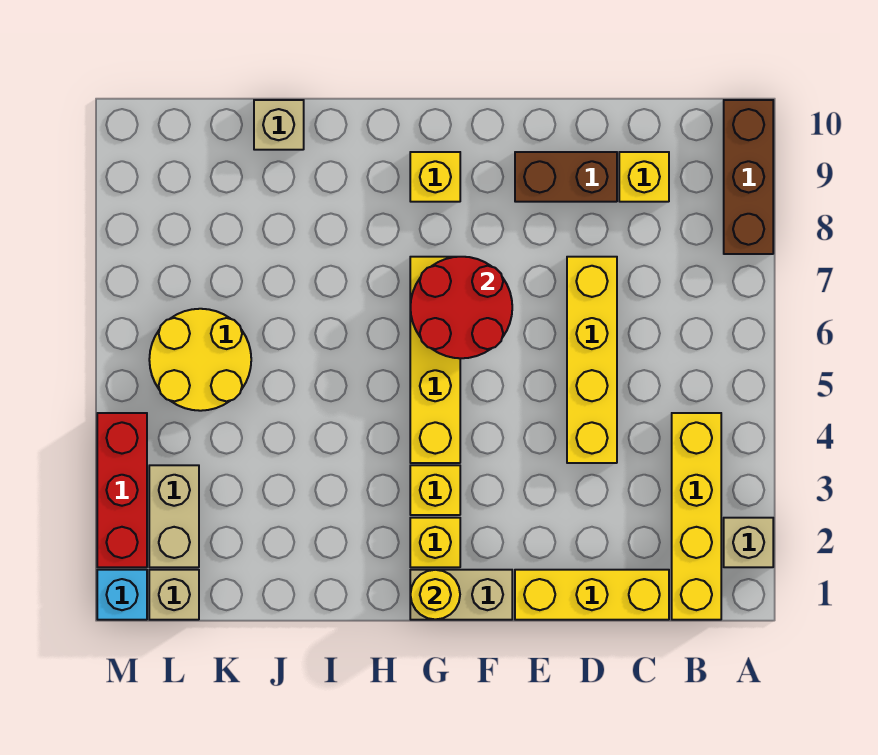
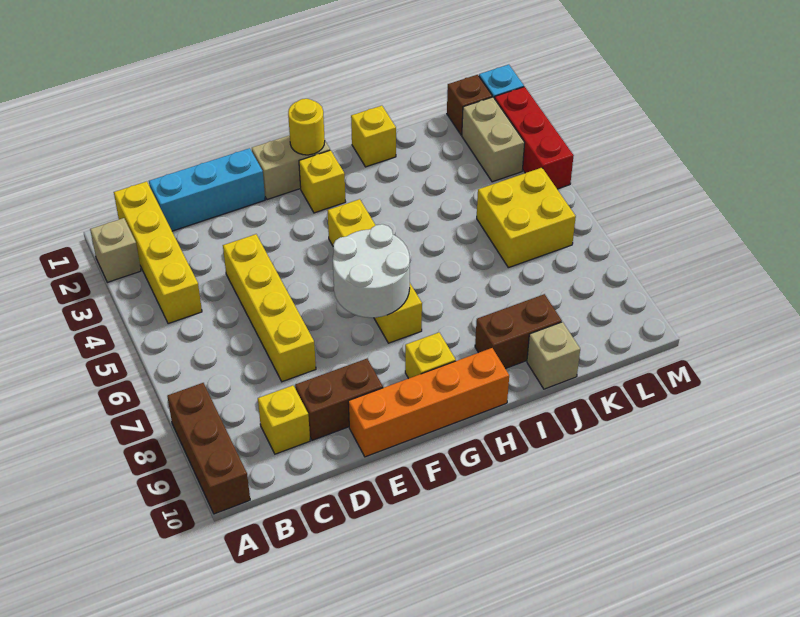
yellow 1x3 brick [515,570,669,620] -> cyan 1x3 brick [149,148,265,231]
none -> orange 1x4 brick [348,348,509,457]
red 2x2 round brick [410,257,512,358] -> white 2x2 round brick [333,224,410,318]
yellow 1x1 brick [410,465,460,515] -> yellow 1x1 brick moved to [351,106,396,167]
none -> brown 1x2 brick [475,294,562,369]
yellow 2x2 round brick [149,309,251,411] -> yellow 2x2 brick [477,168,576,268]
tan 1x1 brick [149,570,199,620] -> brown 1x1 brick [447,75,492,135]

